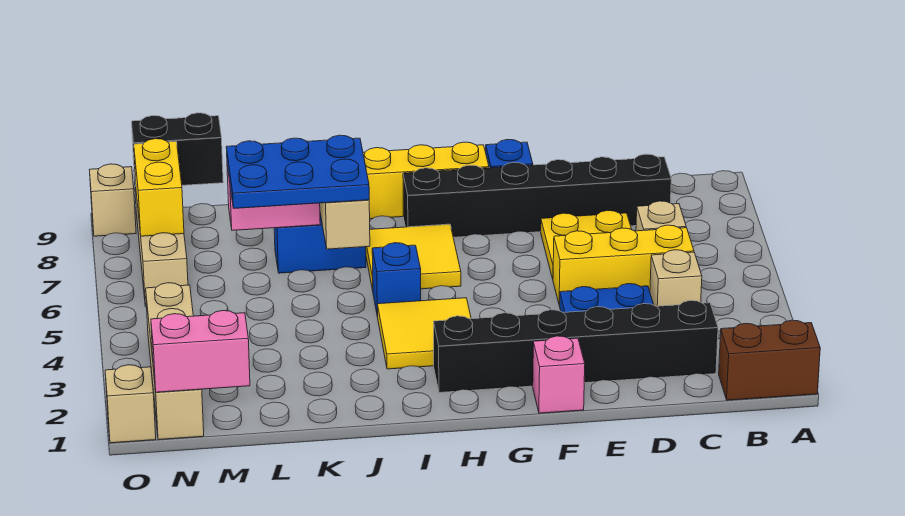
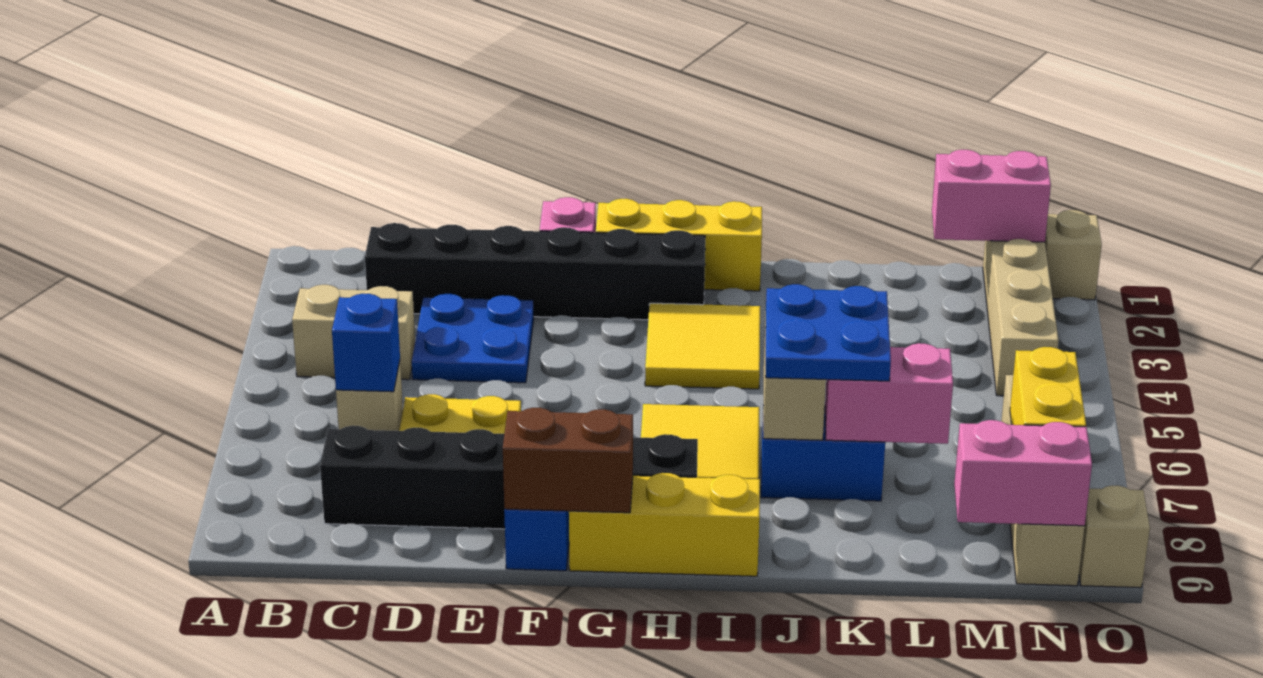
brown 1x2 brick [719,320,820,400] -> brown 1x2 brick moved to [503,408,633,513]
tan 1x1 brick [650,250,702,306] -> tan 1x2 brick [292,285,415,380]
yellow 1x3 brick [553,225,694,305] -> yellow 1x3 brick moved to [596,199,762,291]
blue 1x1 brick [372,243,421,317] -> blue 1x1 brick moved to [332,294,400,392]
blue 2x3 plate [226,135,369,208] -> blue 2x2 plate [766,284,891,381]
black 1x2 brick [132,113,223,185] -> pink 1x2 brick [954,420,1092,526]

